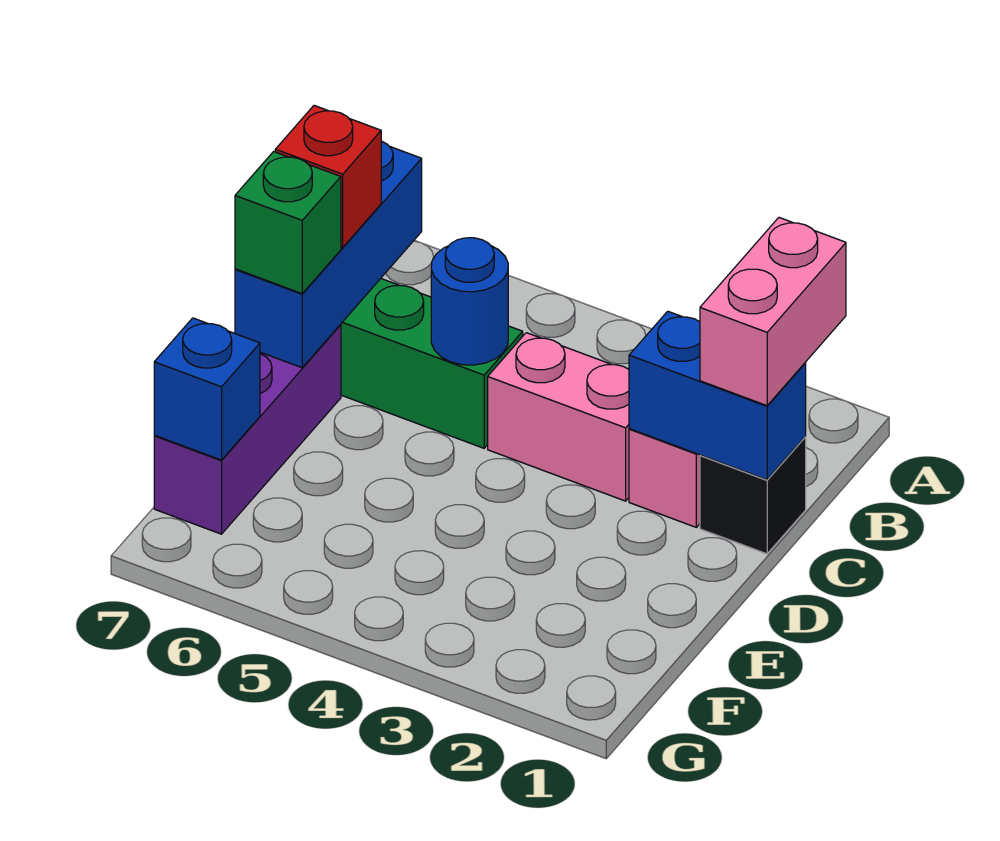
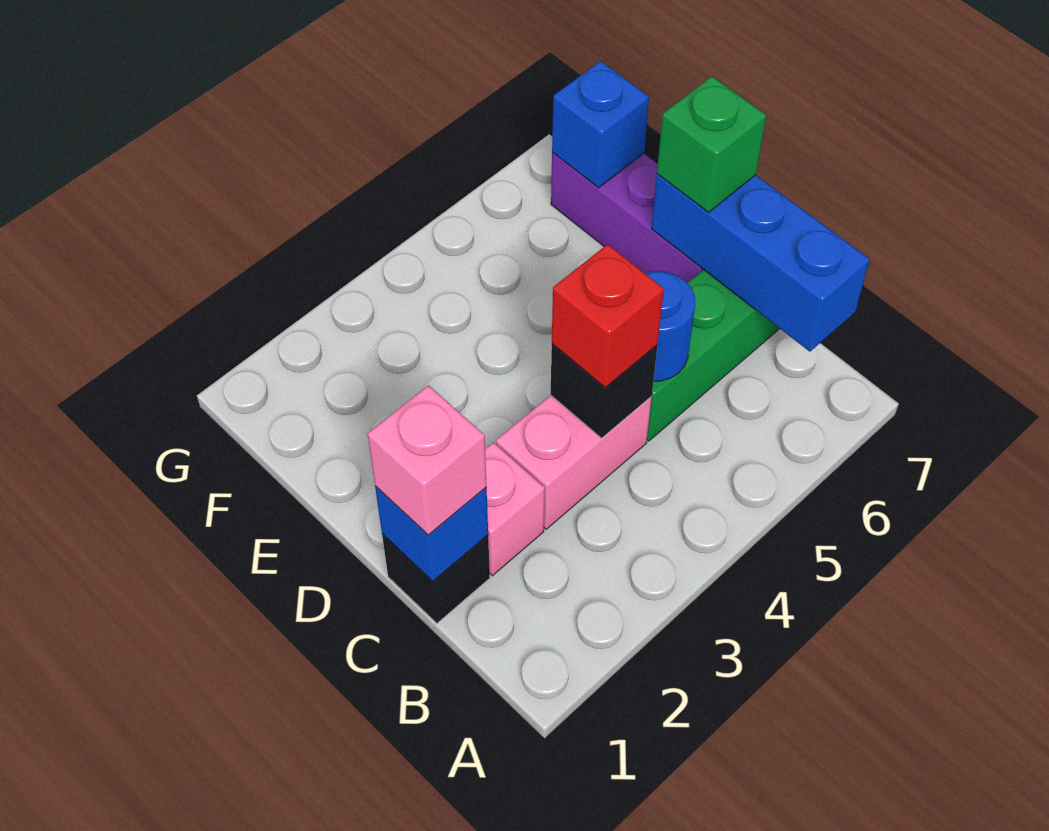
pink 1x2 brick [700,218,846,406] -> pink 1x1 brick [368,386,487,535]
blue 1x2 brick [629,311,806,480] -> blue 1x1 brick [375,486,488,581]
none -> black 1x1 brick [550,344,657,438]
red 1x1 brick [275,106,381,247] -> red 1x1 brick moved to [552,244,664,388]

